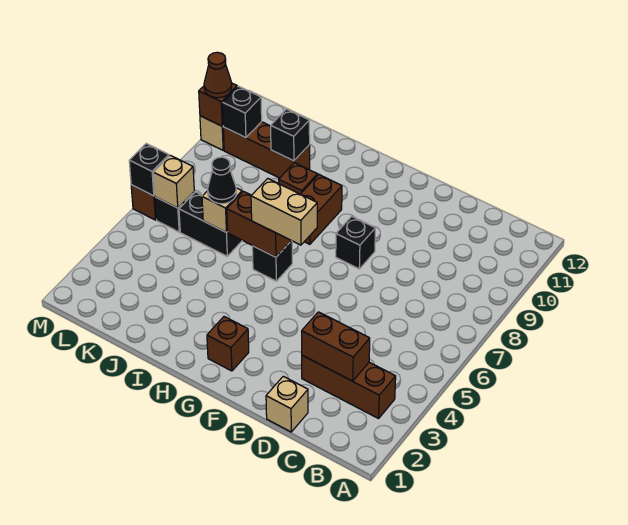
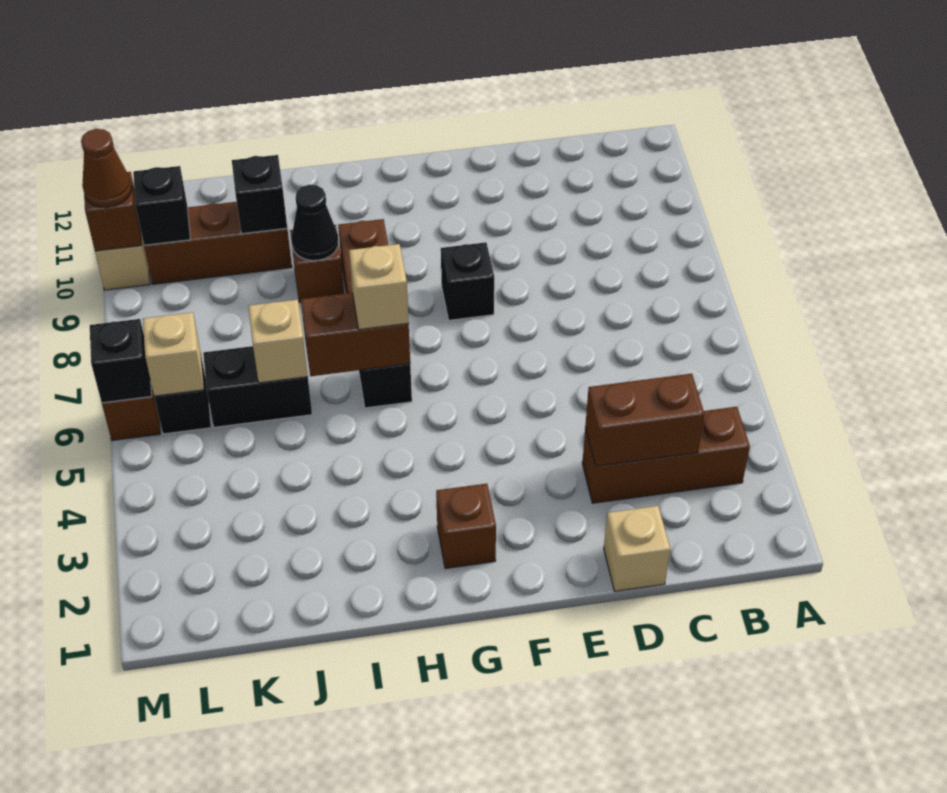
tan 1x2 brick [251,178,317,245] -> tan 1x1 brick [349,244,409,330]
black 1x1 cone [208,157,236,204] -> black 1x1 cone moved to [292,185,338,261]

